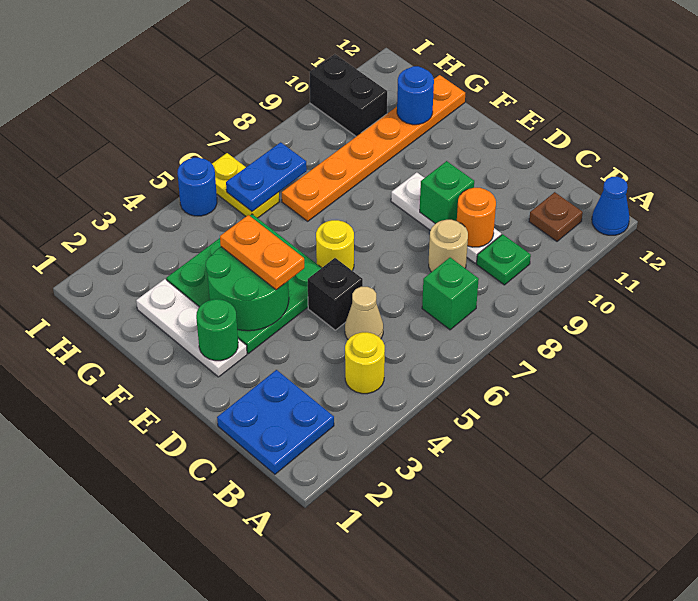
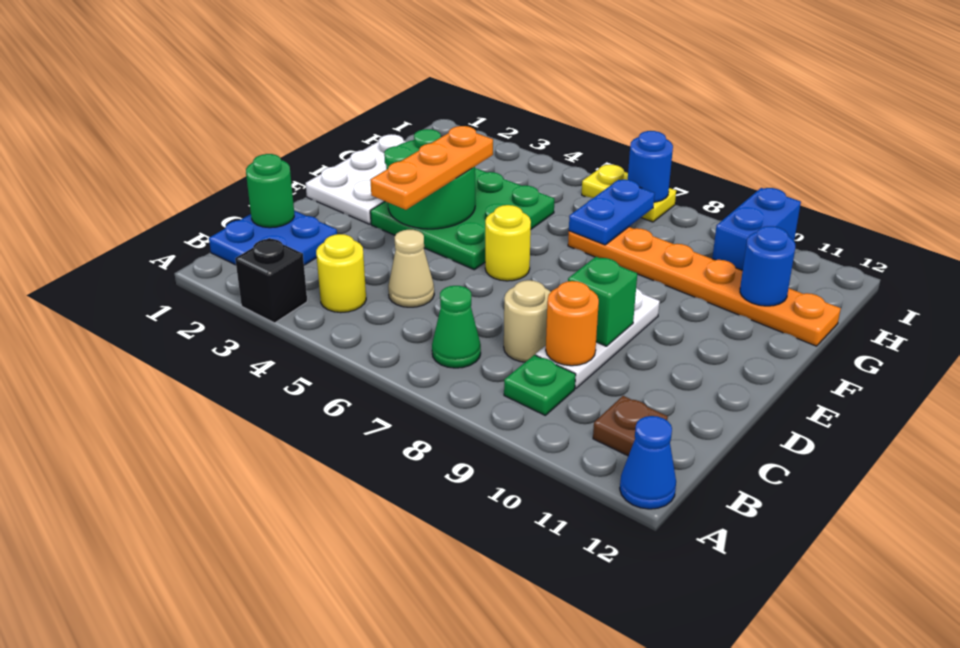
green 1x1 brick [422,258,479,330] -> green 1x1 cone [432,286,481,368]
black 1x1 brick [308,258,363,330] -> black 1x1 brick moved to [235,238,307,323]
white 1x3 plate [136,279,247,377] -> white 2x3 plate [306,134,406,224]
green 1x1 round brick [196,299,238,361] -> green 1x1 round brick moved to [246,154,294,228]
orange 1x2 plate [220,215,304,290] -> orange 1x3 plate [370,126,493,210]
yellow 1x2 plate [212,153,279,218] -> yellow 1x2 plate turned to [582,165,676,222]
blue 1x2 plate [226,142,307,211] -> blue 1x2 plate turned to [569,180,655,245]
black 1x2 brick [310,54,387,136] -> blue 1x2 brick [712,188,801,270]
blue 1x1 round brick [177,158,217,216] -> blue 1x1 round brick moved to [628,131,673,202]

